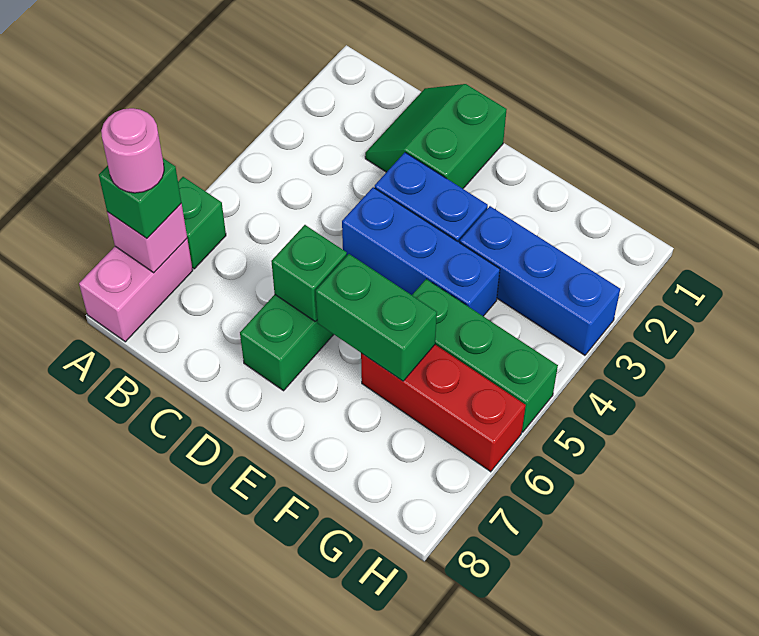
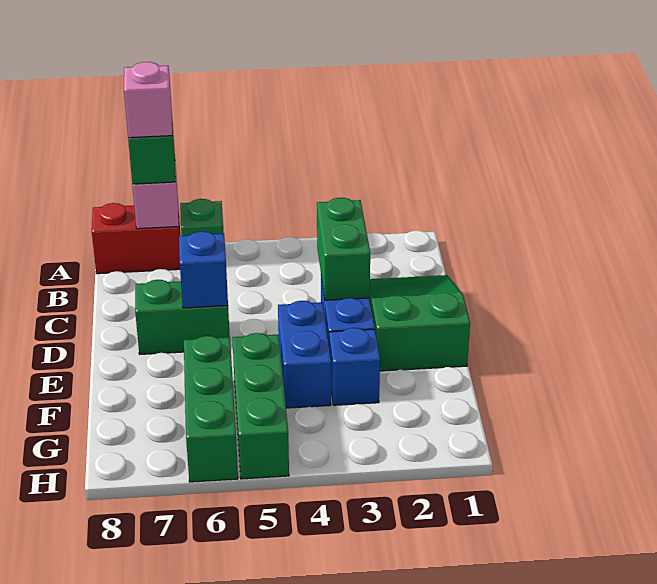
pink 1x2 brick [79,239,193,342] -> red 1x2 brick [92,203,180,274]
pink 1x1 round brick [101,108,164,193] -> pink 1x1 brick [124,62,172,138]
green 2x2 slope [365,84,507,189] -> green 2x3 slope [370,275,470,371]
blue 1x3 brick [342,187,500,316] -> blue 1x2 brick [278,301,331,408]
green 1x1 brick [271,225,347,322] -> blue 1x1 brick [179,231,228,308]
green 1x2 brick [316,254,437,381] -> green 1x2 brick moved to [317,198,370,300]
blue 1x3 brick [460,206,620,355] -> blue 1x1 brick [329,328,380,405]
red 1x3 brick [361,345,526,472] -> green 1x3 brick [184,336,238,482]

